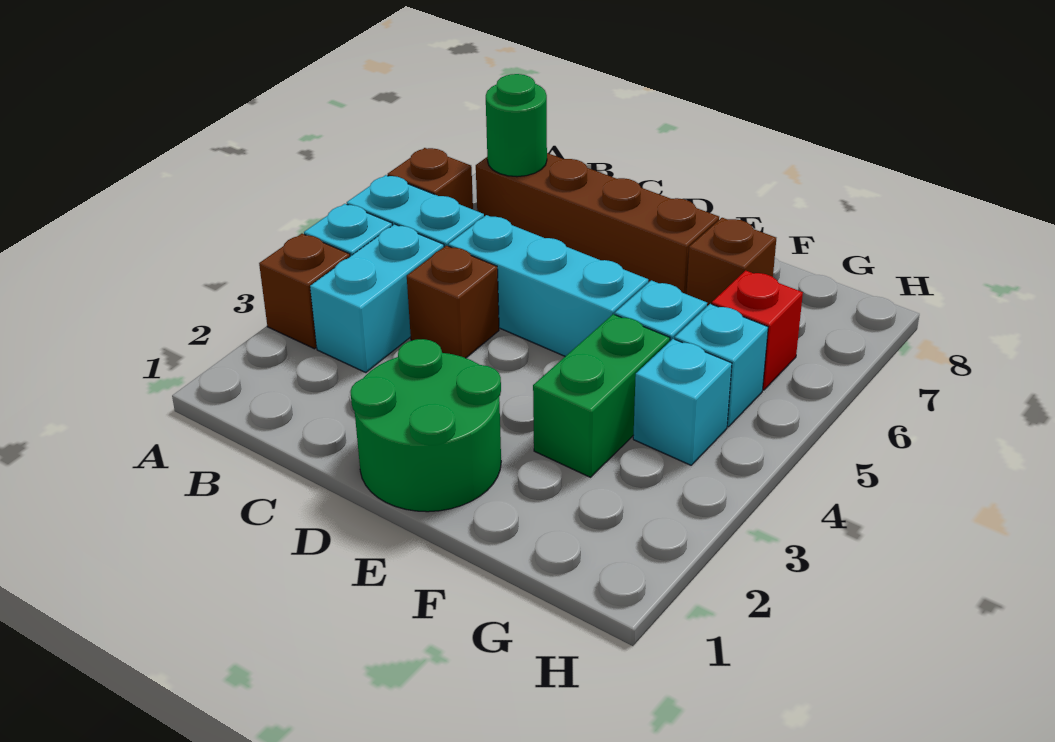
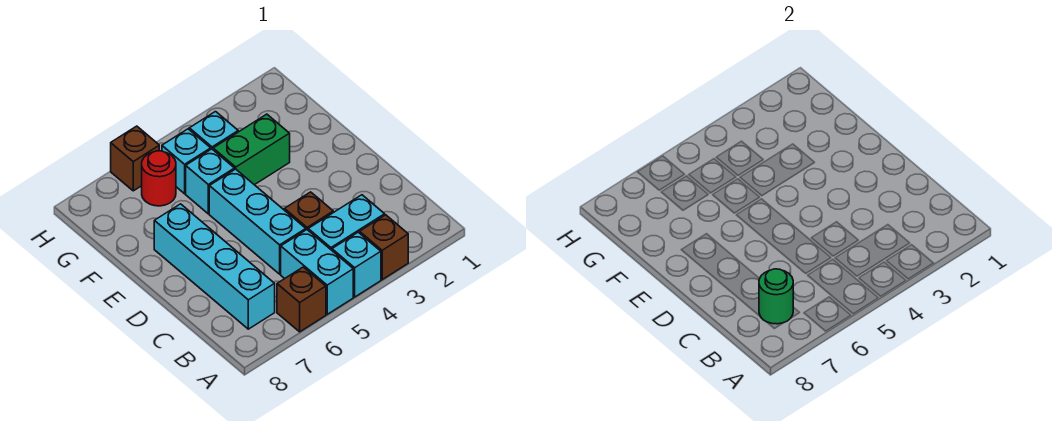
brown 1x4 brick [476,153,719,294] -> cyan 1x4 brick [154,204,275,329]
green 2x2 round brick [351,339,501,512] -> none
brown 1x1 brick [687,218,776,306] -> brown 1x1 brick moved to [111,126,159,191]
red 1x1 brick [712,270,803,390] -> red 1x1 round brick [142,151,176,206]

